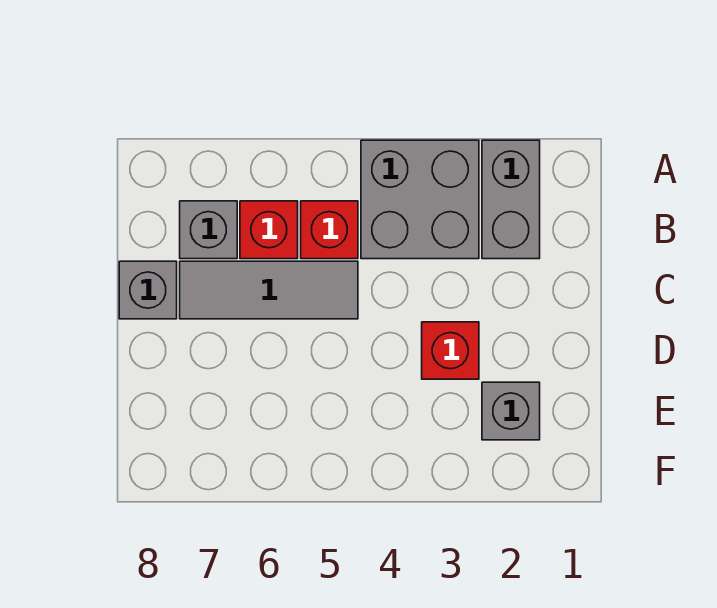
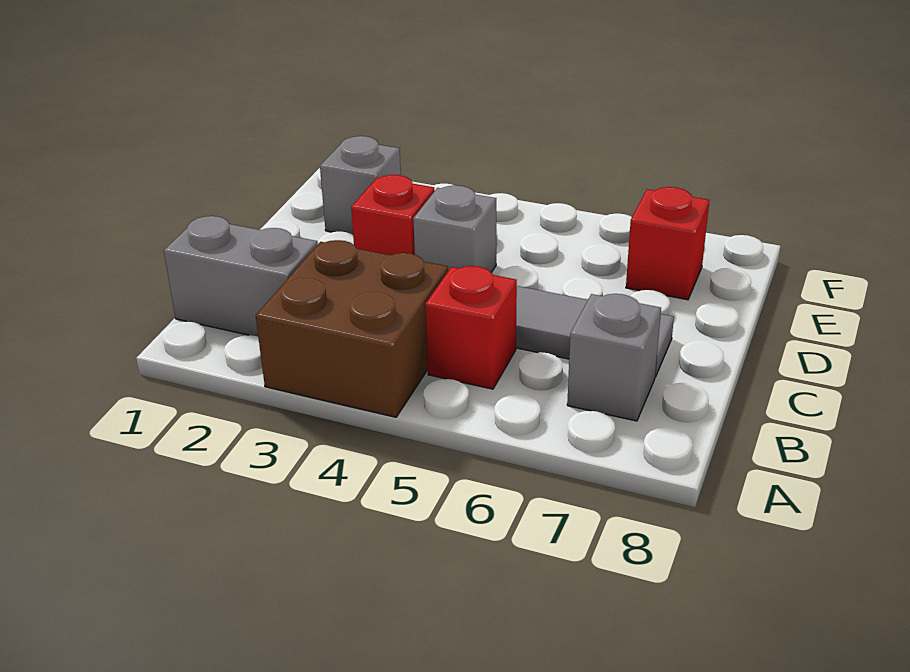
grey 1x2 brick [482,140,540,259] -> grey 1x2 brick turned to [164,216,318,337]
grey 2x2 brick [361,140,479,259] -> brown 2x2 brick [256,240,448,417]
red 1x1 brick [240,201,298,259] -> red 1x1 brick moved to [626,187,709,300]
grey 1x1 brick [119,261,177,319] -> grey 1x1 brick moved to [413,185,496,273]

